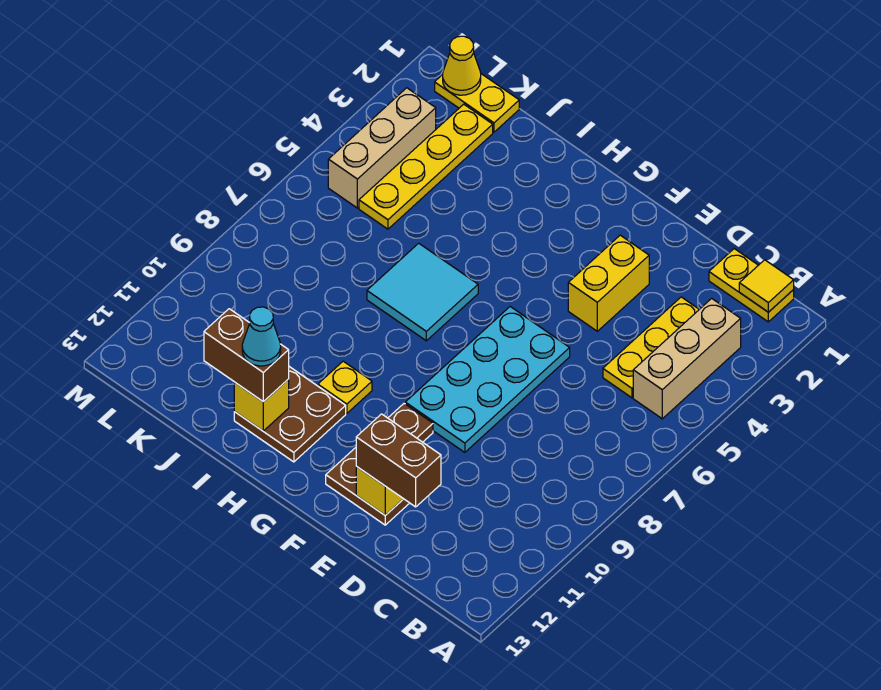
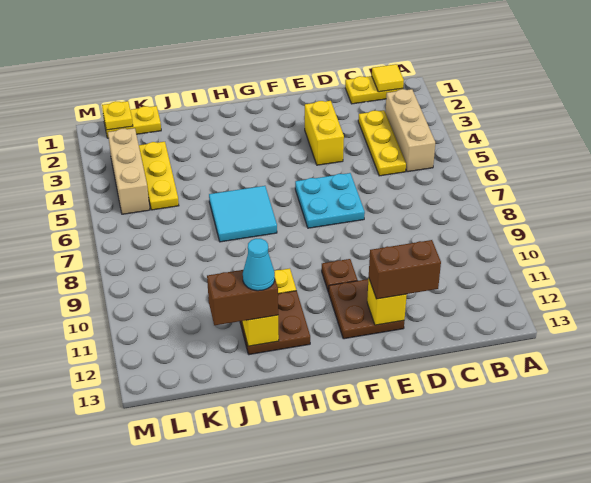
cyan 2x4 plate [405,307,570,452] -> cyan 2x2 plate [295,173,365,228]
yellow 1x4 plate [359,104,493,229] -> yellow 1x3 plate [139,142,179,210]
yellow 1x1 cone [443,36,481,95] -> yellow 1x1 plate [102,101,133,130]

